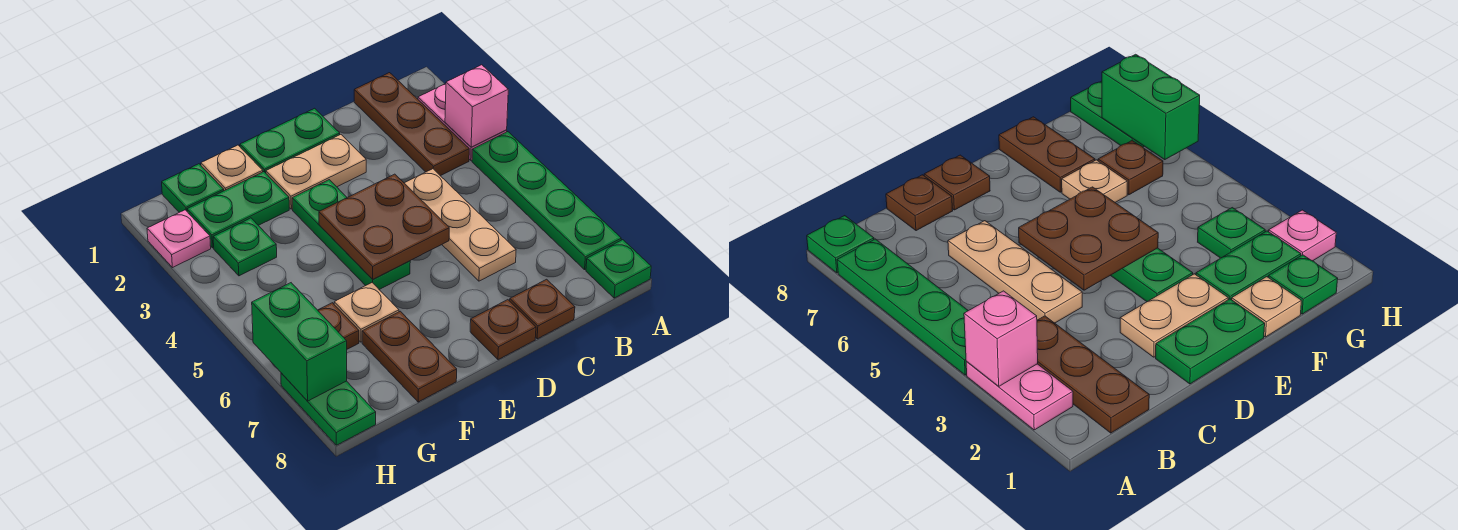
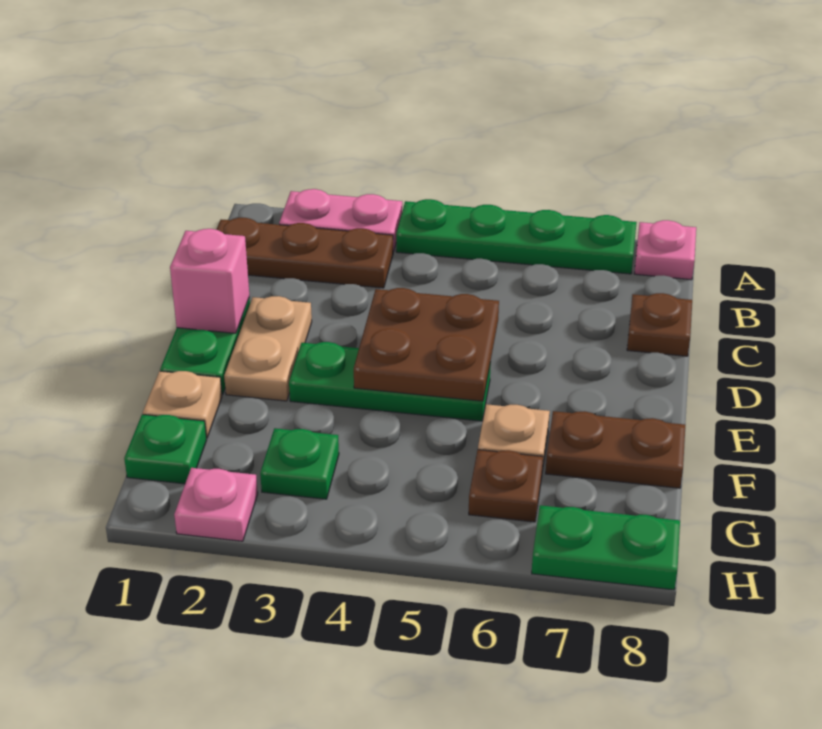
pink 1x1 brick [445,65,508,147] -> pink 1x1 brick moved to [170,229,249,333]
green 1x1 plate [586,240,651,298] -> pink 1x1 plate [634,220,696,280]
tan 1x3 plate [405,169,516,281] -> none
brown 1x1 plate [470,300,536,360] -> none
green 1x2 plate [187,172,289,248] -> none
green 1x2 brick [252,283,347,401] -> none

